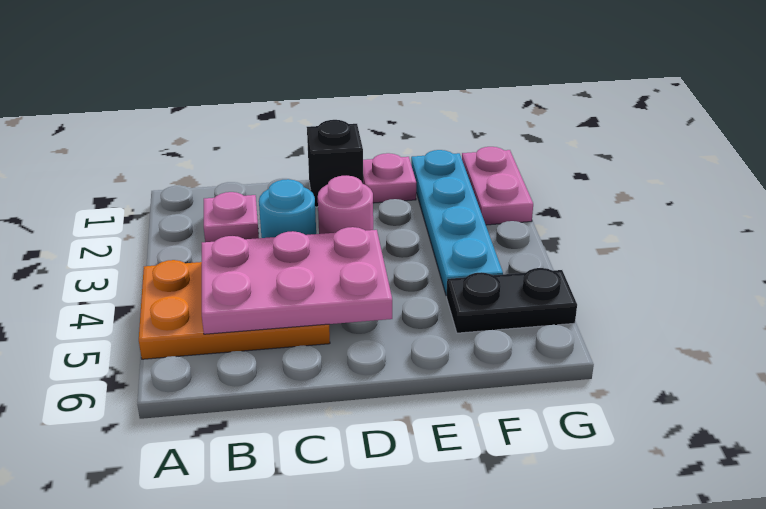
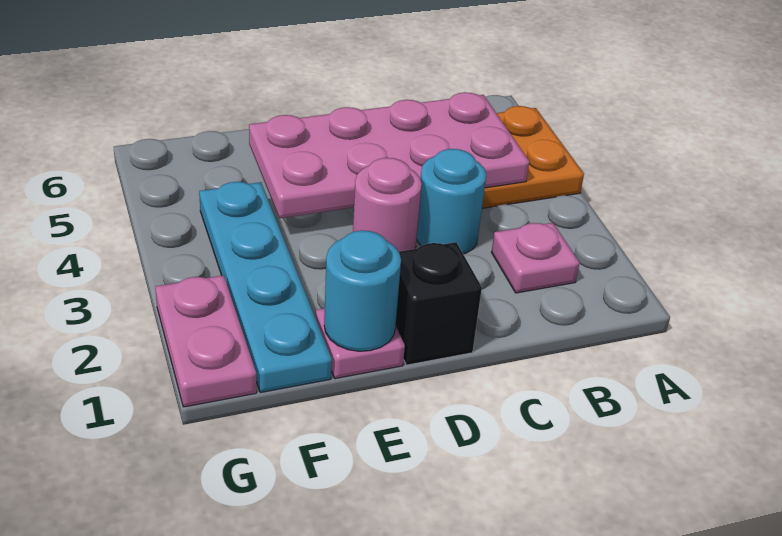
pink 2x3 plate [202,227,392,334] -> pink 2x4 plate [249,92,529,218]
none -> cyan 1x1 round brick [324,230,401,351]
black 1x2 plate [447,268,577,333] -> none

